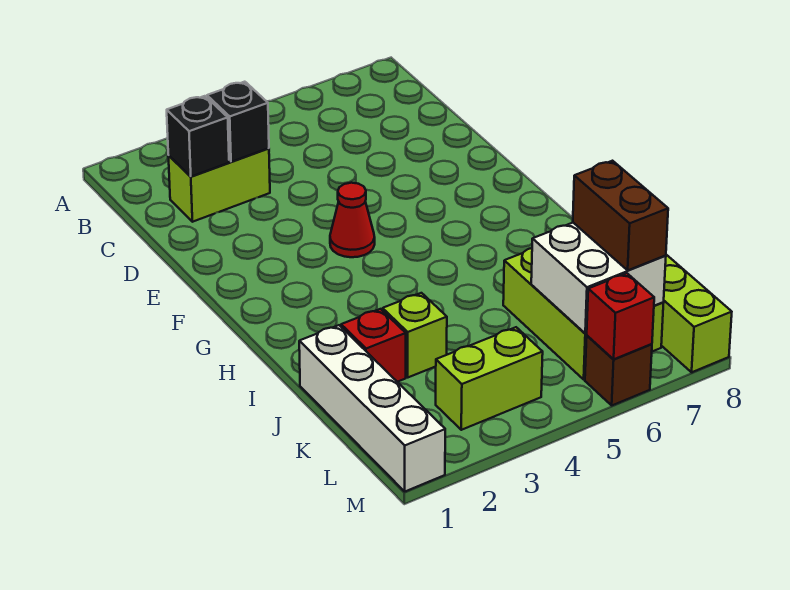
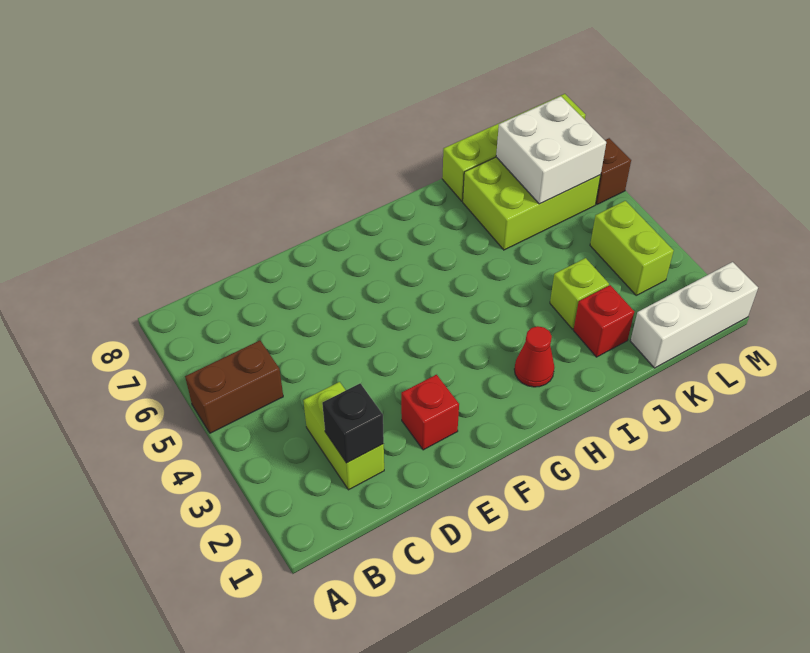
black 1x1 brick [207,82,269,162] -> none
red 1x1 cone [330,183,375,257] -> red 1x1 cone moved to [514,326,554,387]
white 1x4 brick [299,325,445,491] -> white 1x3 brick [630,262,758,368]
brown 1x2 brick [573,161,668,270] -> brown 1x2 brick moved to [185,341,283,433]
red 1x1 brick [586,273,654,359] -> red 1x1 brick moved to [401,375,459,450]

